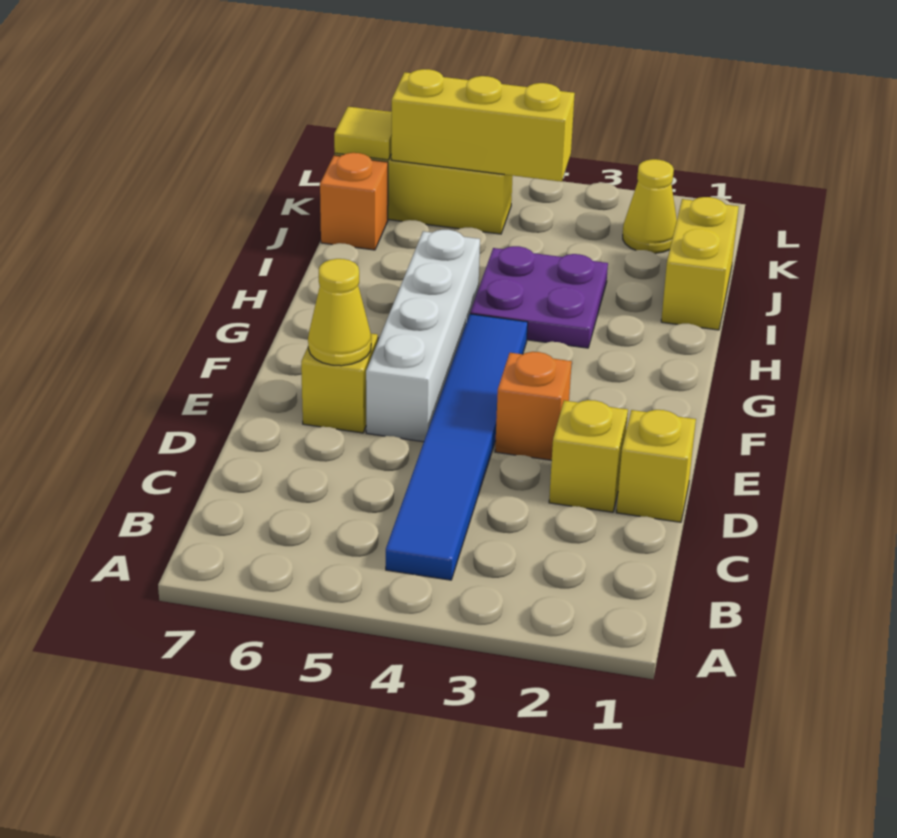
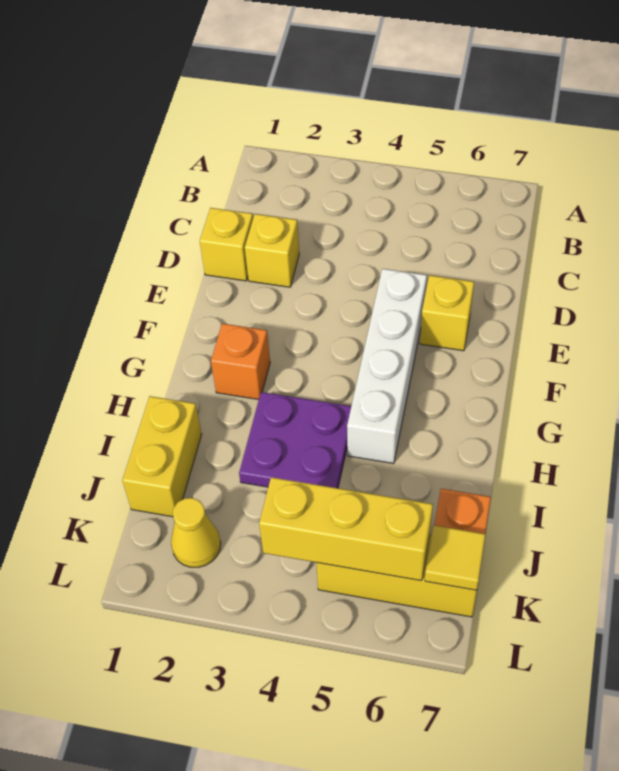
blue 1x6 tile [386,314,528,580] -> none
orange 1x1 brick [495,352,572,460] -> orange 1x1 brick moved to [211,324,270,400]
yellow 1x1 cone [308,259,371,366] -> none

